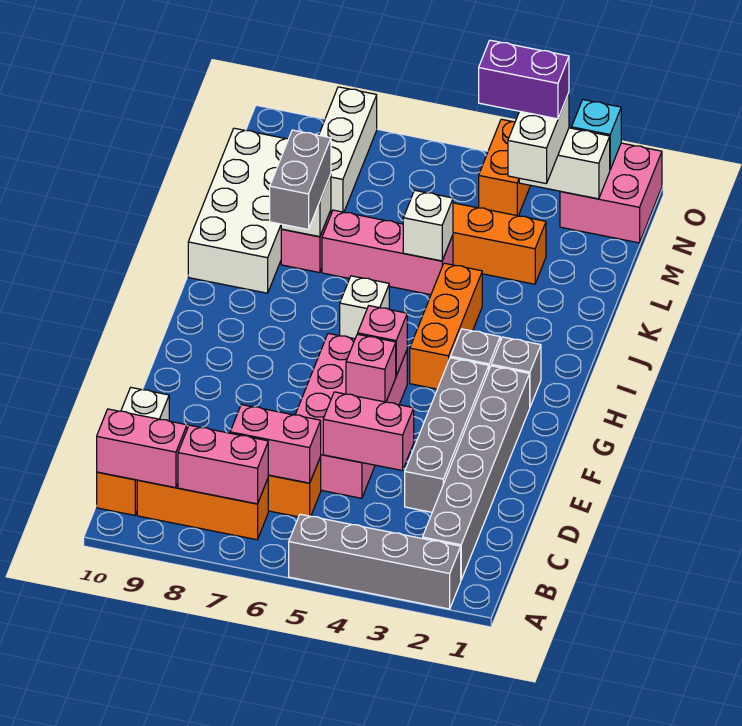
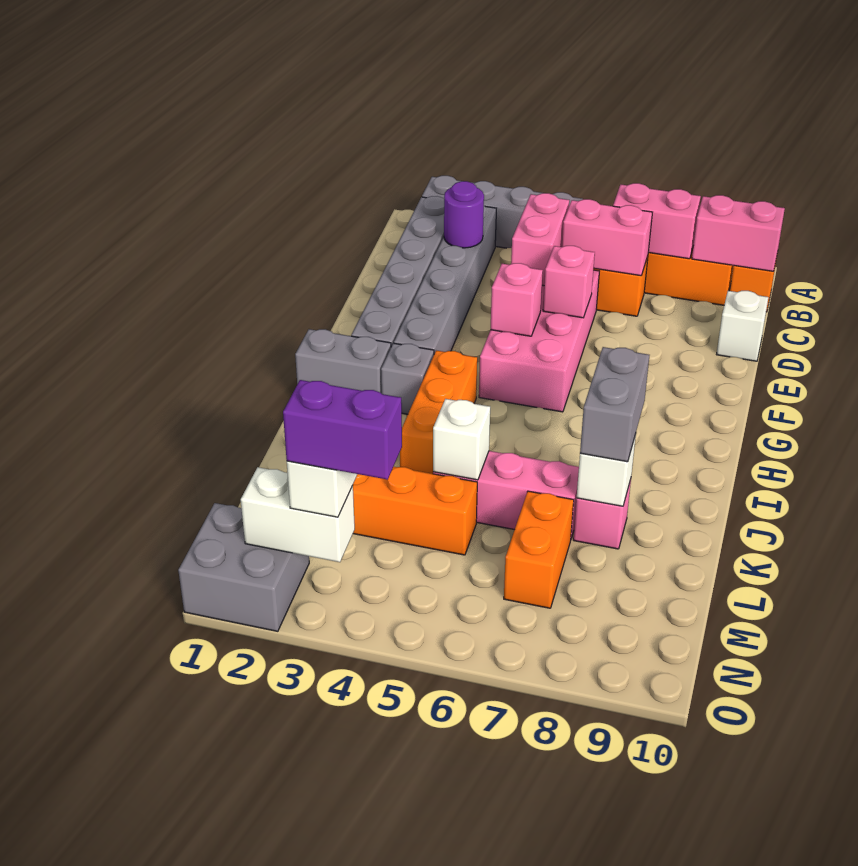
none -> purple 1x1 round brick [444,181,484,248]
grey 1x4 brick [405,358,489,512] -> grey 1x6 brick [394,206,496,354]
pink 1x2 brick [323,392,414,471] -> pink 1x2 brick turned to [511,193,569,286]
pink 1x1 brick [358,306,407,376] -> pink 1x1 brick moved to [543,246,595,318]
grey 1x1 brick [491,337,541,407] -> grey 1x2 brick [295,329,391,394]
white 1x1 brick [340,276,389,339] -> none
white 2x4 brick [188,128,288,293] -> none
white 1x3 brick [319,87,377,213] -> none
pink 2x2 brick [560,143,662,243] -> grey 2x2 brick [178,503,309,631]
orange 1x2 brick [479,119,531,216] -> orange 1x2 brick moved to [504,491,574,608]
cyan 1x1 brick [572,100,621,169] -> none

